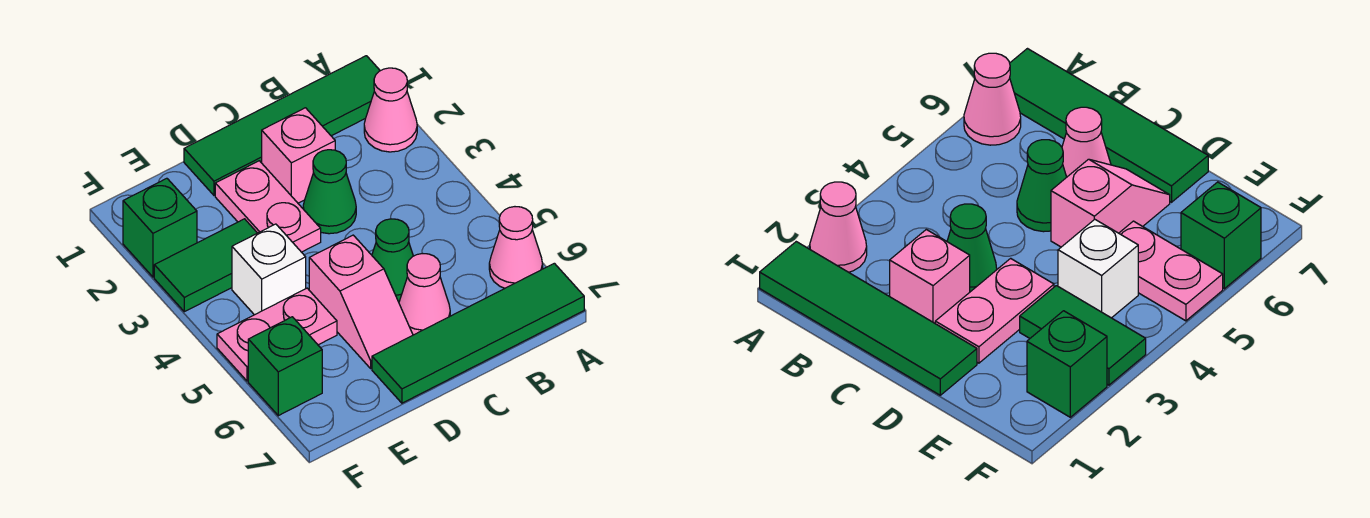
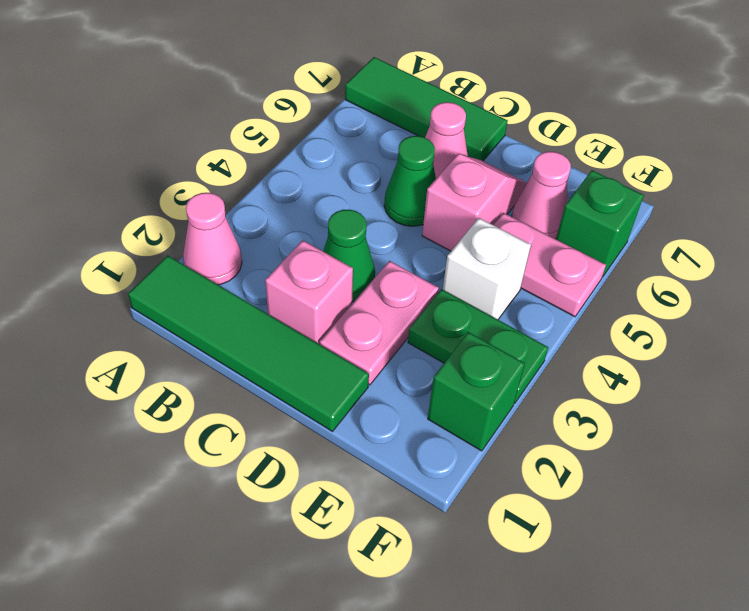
pink 1x1 cone [489,207,543,288] -> pink 1x1 cone moved to [512,152,571,239]
green 1x4 tile [372,263,584,403] -> green 1x3 tile [345,57,508,161]
green 1x2 tile [154,219,257,312] -> green 1x2 plate [408,289,548,403]

